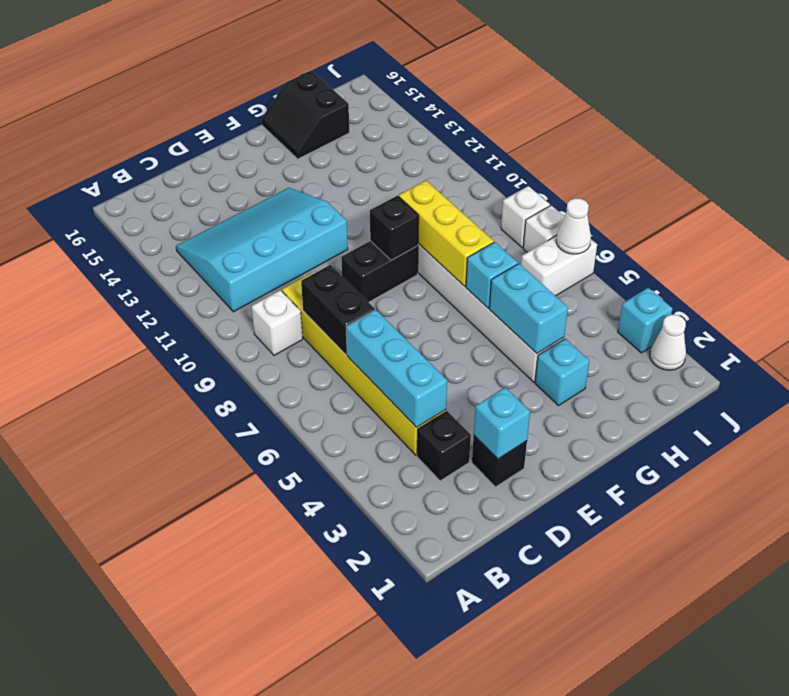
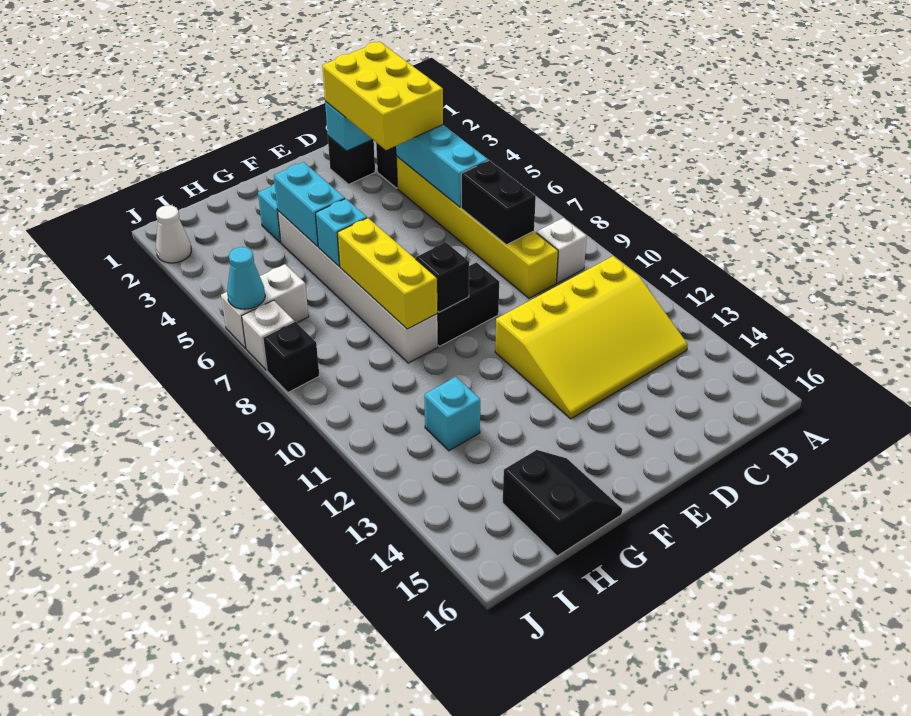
cyan 3x4 slope [176,188,348,312] -> yellow 3x4 slope [495,256,688,419]
none -> yellow 2x3 brick [322,42,443,150]
cyan 1x1 brick [618,288,673,353] -> cyan 1x1 brick moved to [424,377,480,451]
white 1x1 cone [556,198,591,254] -> cyan 1x1 cone [227,247,265,309]
white 1x1 brick [501,186,550,248] -> black 1x1 brick [263,322,319,392]

